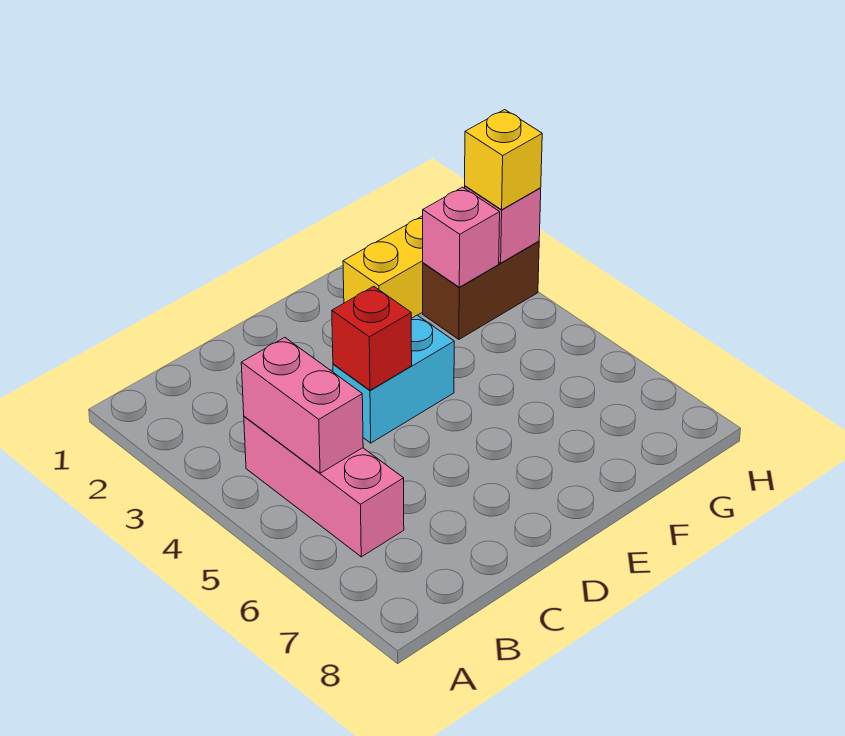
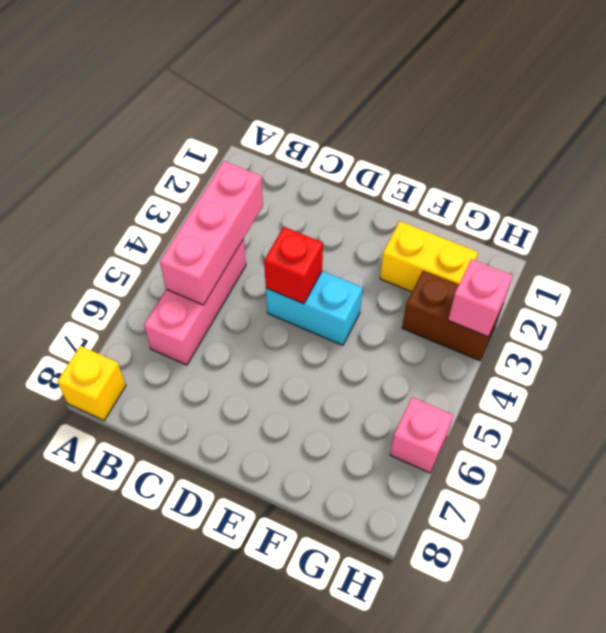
pink 1x2 brick [241,337,363,473] -> pink 1x3 brick [160,161,263,305]
pink 1x1 brick [423,187,500,287] -> pink 1x1 brick moved to [390,397,453,473]
yellow 1x1 brick [465,110,542,210] -> yellow 1x1 brick moved to [57,346,126,420]

